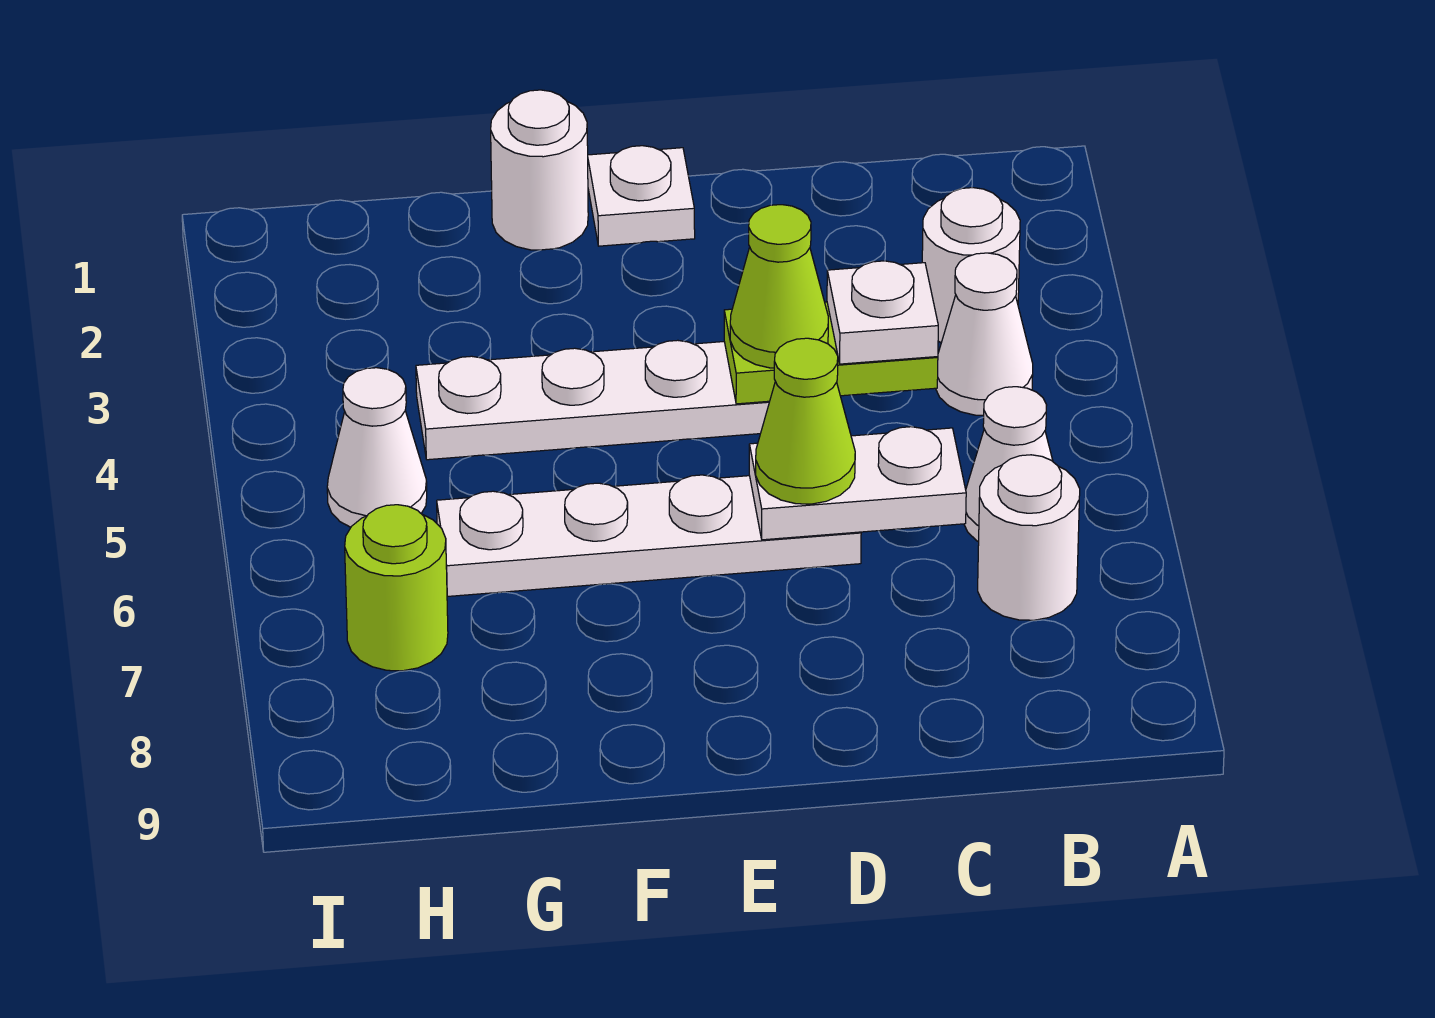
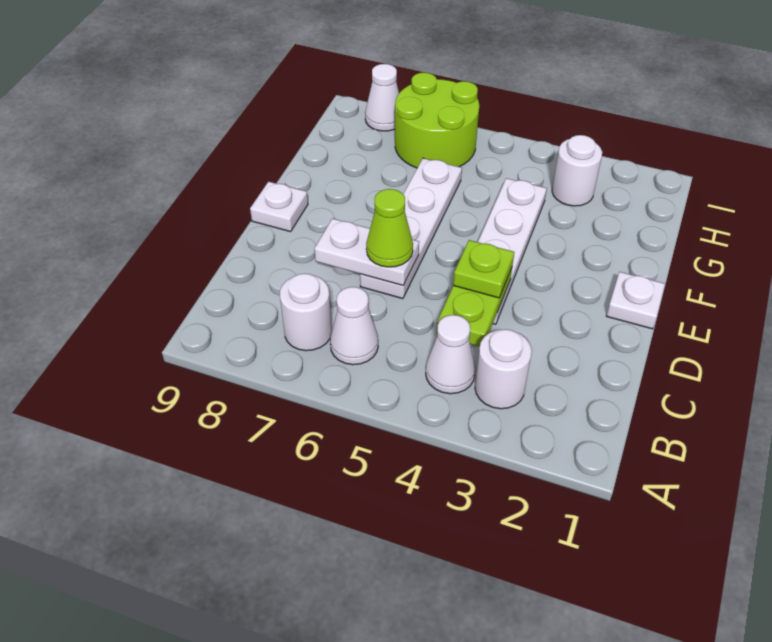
white 1x1 plate [827,261,938,364] -> white 1x1 plate moved to [250,182,308,232]
white 1x2 plate [749,427,966,540] -> white 1x2 plate turned to [314,219,419,285]
lime 1x1 cone [730,205,828,368] -> lime 1x1 plate [453,240,514,298]
white 1x1 round brick [491,90,588,250] -> white 1x1 round brick moved to [552,135,602,206]
white 1x1 cone [327,368,427,527] -> white 1x1 cone moved to [365,64,399,131]
lime 1x1 round brick [345,505,448,671] -> lime 2x2 round brick [395,73,479,168]

